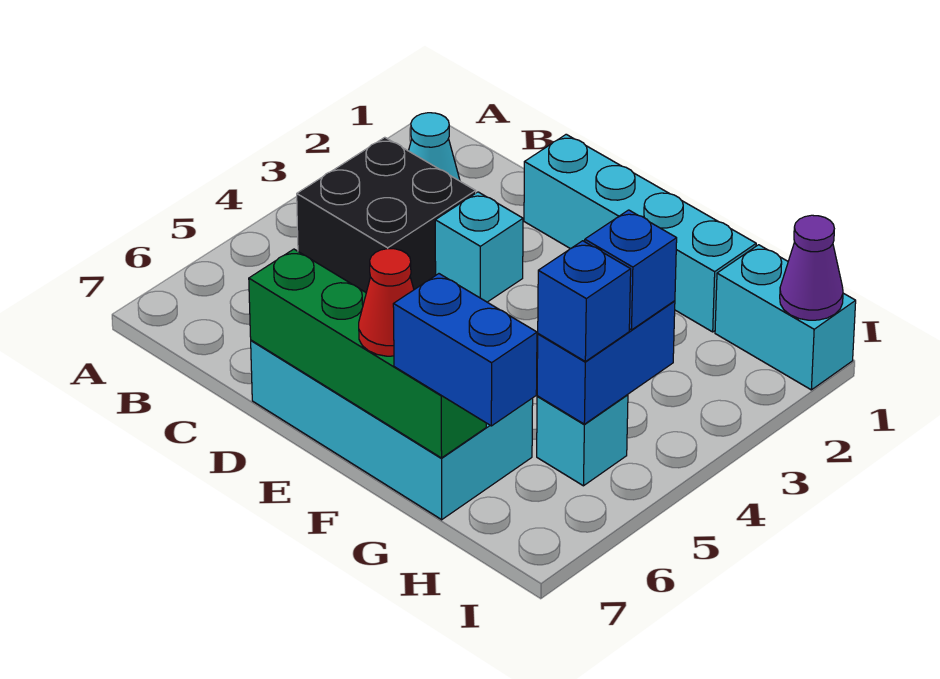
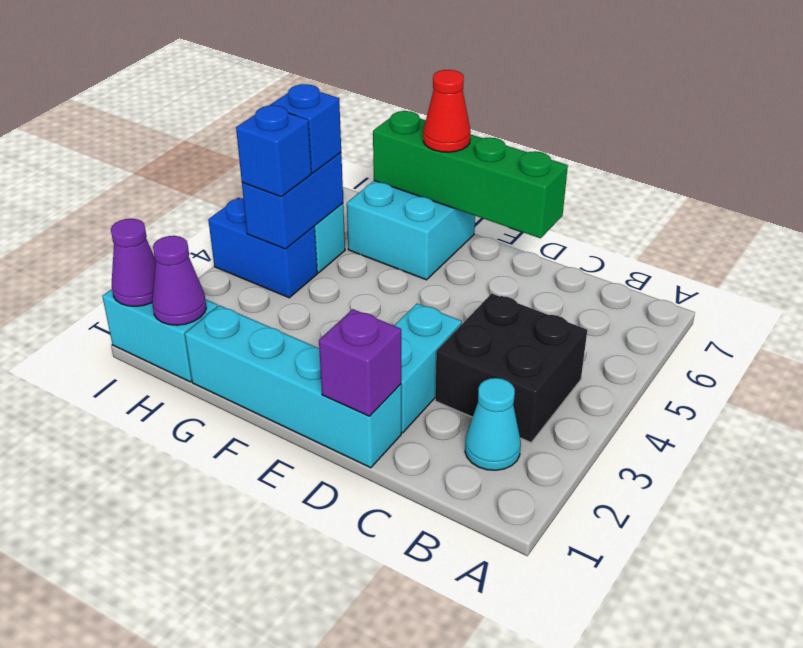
none -> purple 1x1 brick [319,309,401,416]
cyan 1x1 brick [435,192,523,302] -> cyan 1x2 brick [394,304,462,433]
cyan 2x4 brick [251,340,533,520] -> cyan 2x2 brick [347,181,475,280]
blue 1x2 brick [393,274,537,426] -> blue 1x2 brick moved to [208,198,317,298]
none -> purple 1x1 cone [152,236,206,325]

